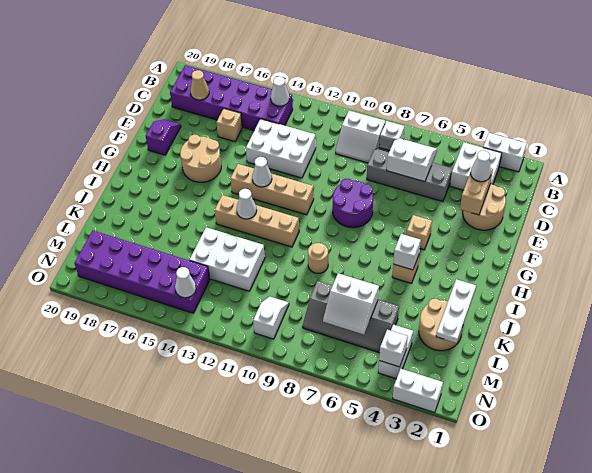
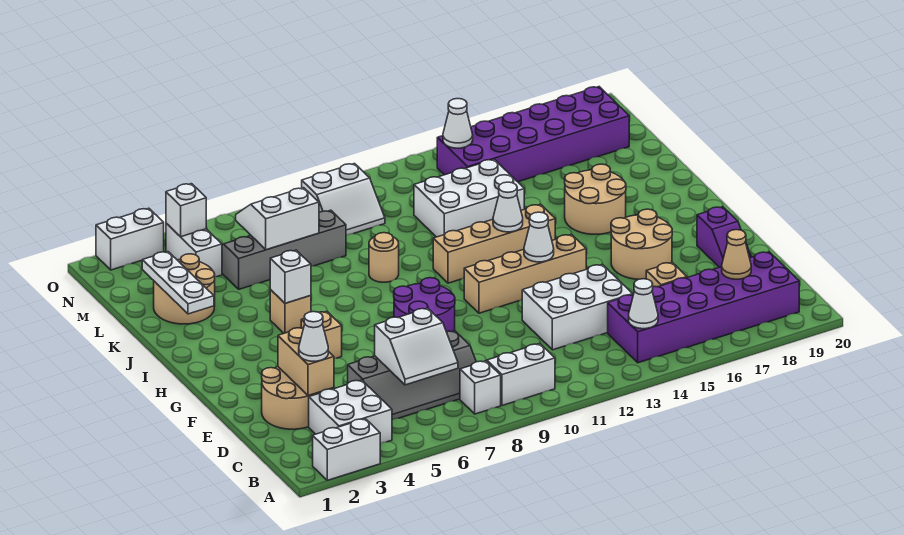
none -> tan 2x2 round brick [565,164,626,234]
white 1x2 slope [253,297,289,339] -> white 2x2 slope [302,164,385,235]

